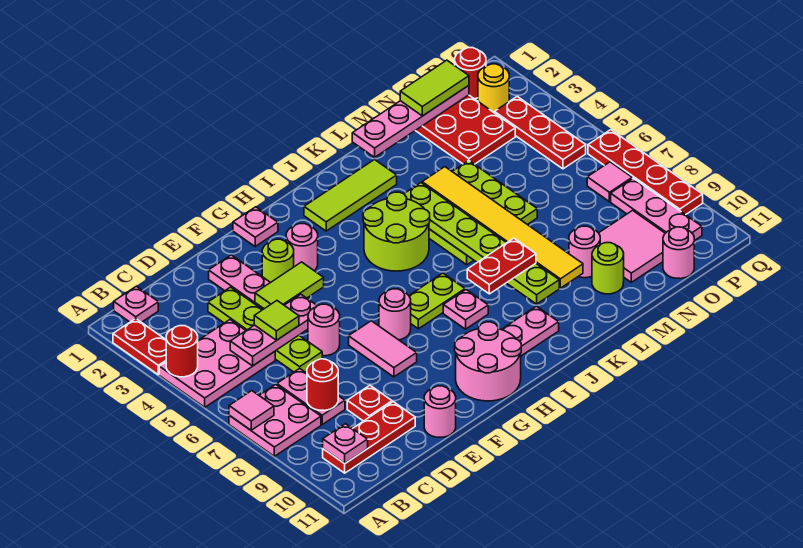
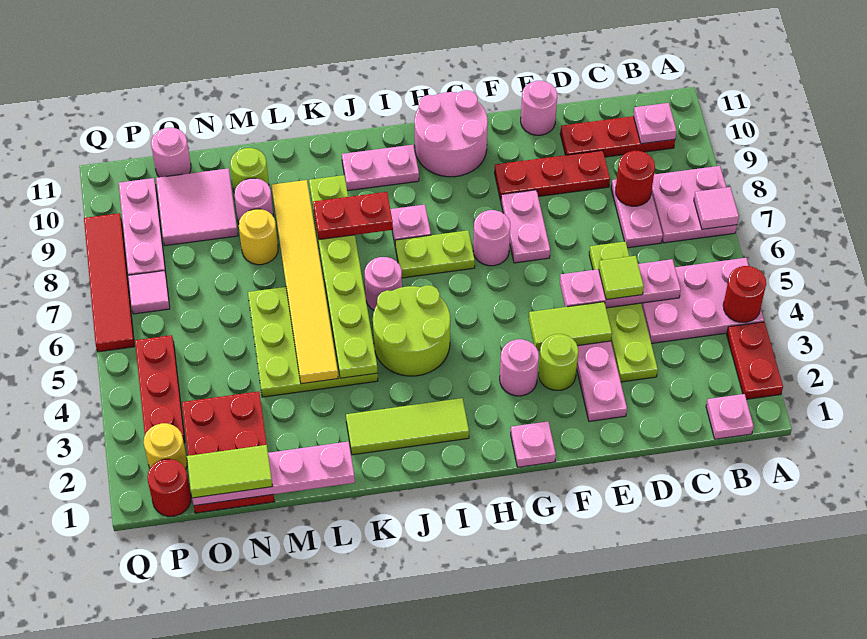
red 1x1 plate [347,385,392,421] -> red 1x3 plate [494,150,610,200]
pink 1x1 round brick [308,304,340,356] -> pink 1x1 round brick moved to [365,257,402,310]
pink 1x2 tile [349,321,417,377] -> pink 1x2 plate [501,190,550,263]
none -> yellow 1x1 round brick [239,209,278,265]
red 1x4 plate [588,130,703,215] -> red 1x4 tile [84,213,135,352]

